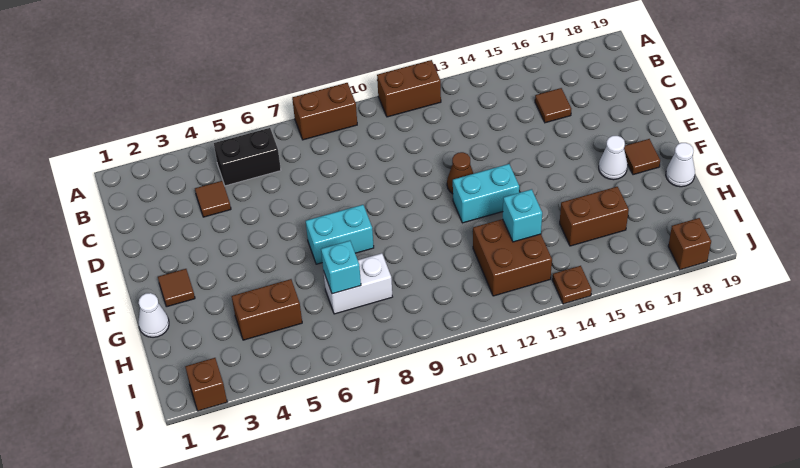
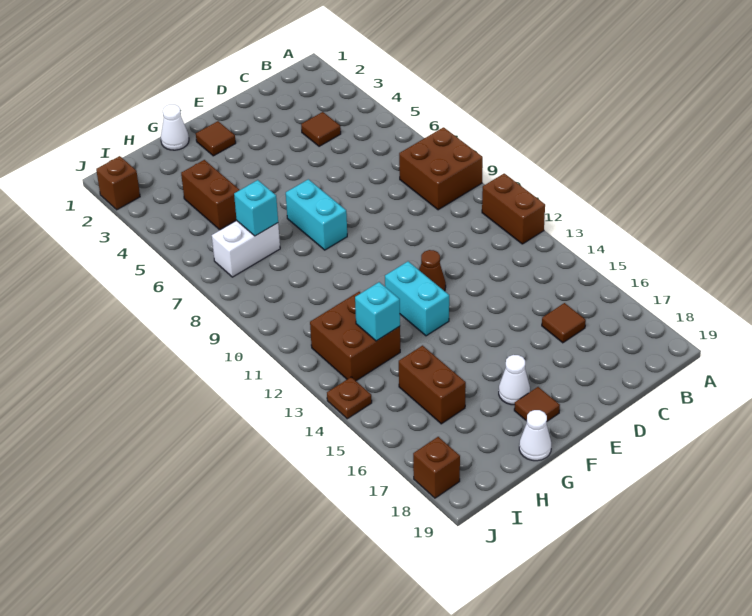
brown 1x2 brick [292,83,357,140] -> brown 2x2 brick [399,127,483,210]
black 1x2 brick [214,128,281,186] -> none
white 1x2 brick [323,253,392,314] -> white 1x2 brick turned to [212,221,280,277]

